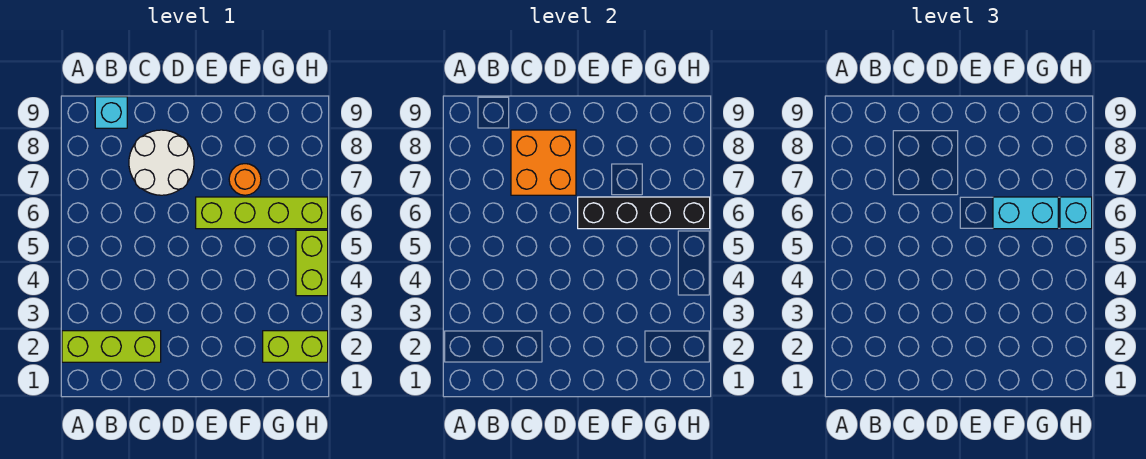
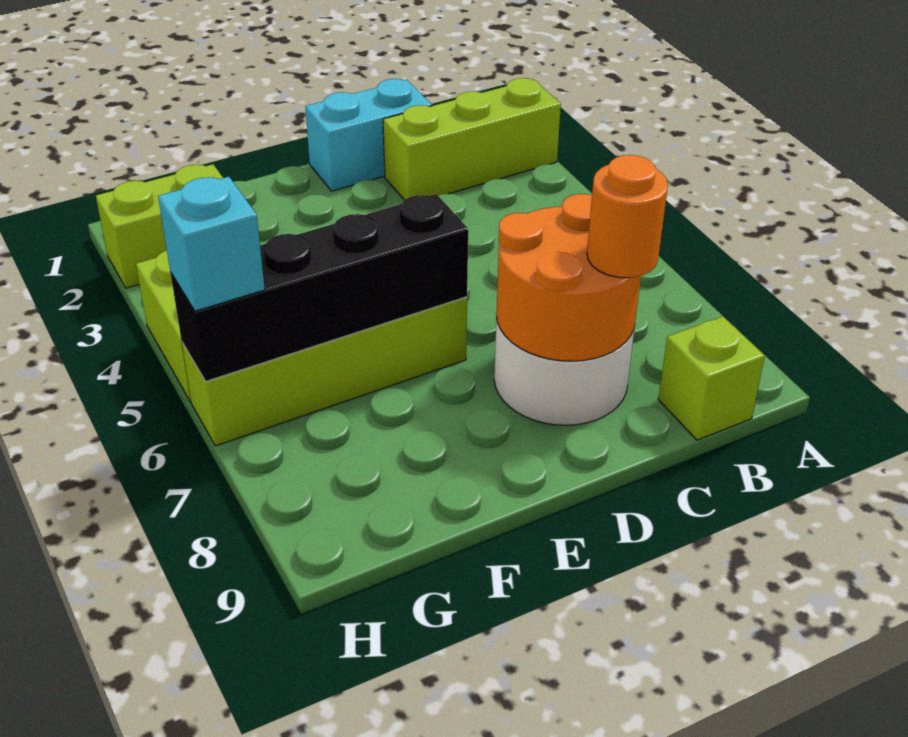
cyan 1x1 brick [95,97,127,128] -> lime 1x1 brick [658,317,765,440]
orange 2x2 brick [511,130,576,195] -> orange 2x2 round brick [496,194,641,361]
cyan 1x2 brick [993,197,1058,229] -> cyan 1x2 brick moved to [305,79,432,191]
orange 1x1 round brick [229,164,261,195] -> orange 1x1 round brick moved to [587,155,668,278]

